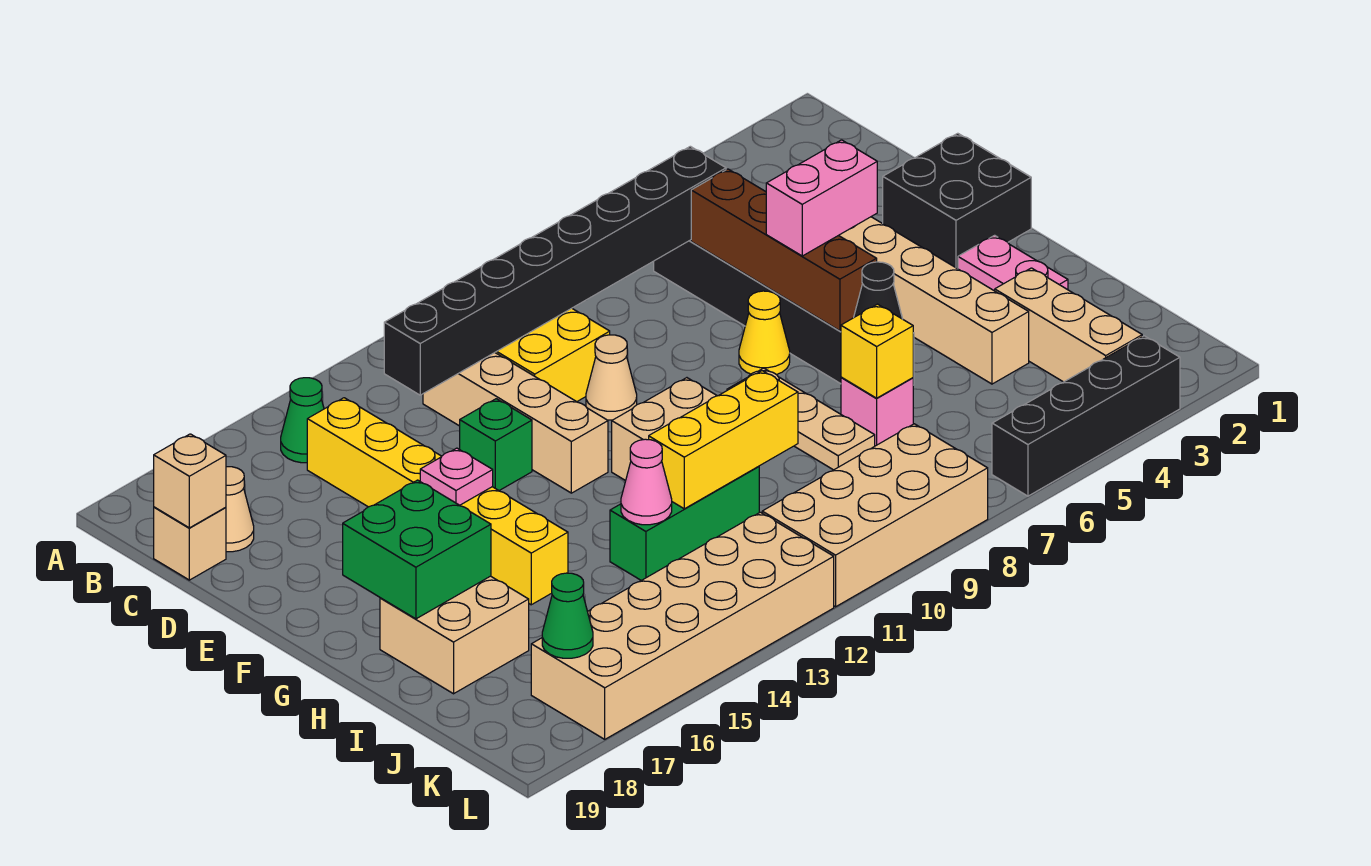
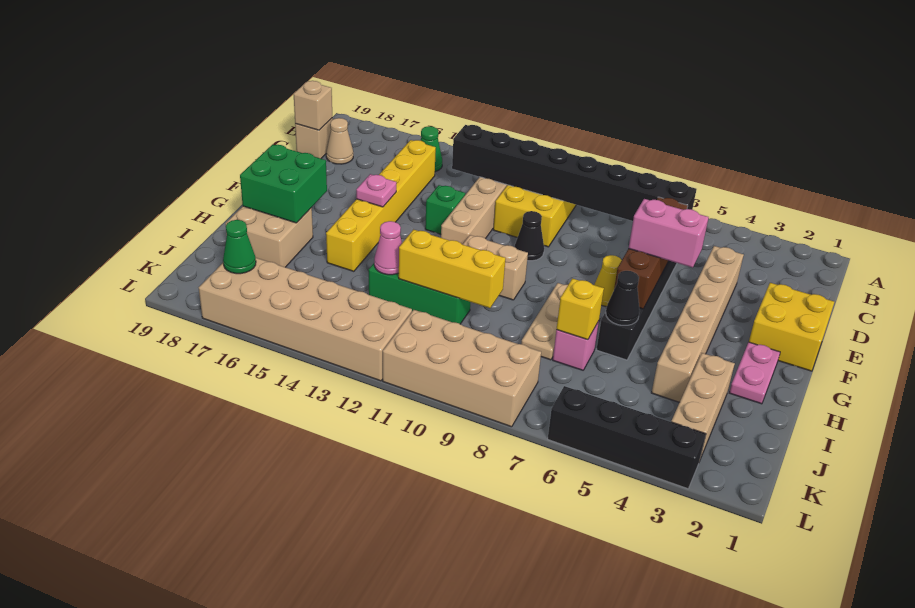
black 2x2 brick [883,133,1031,269] -> yellow 2x2 brick [749,283,834,371]
tan 1x1 cone [586,335,637,420] -> black 1x1 cone [515,211,544,261]

